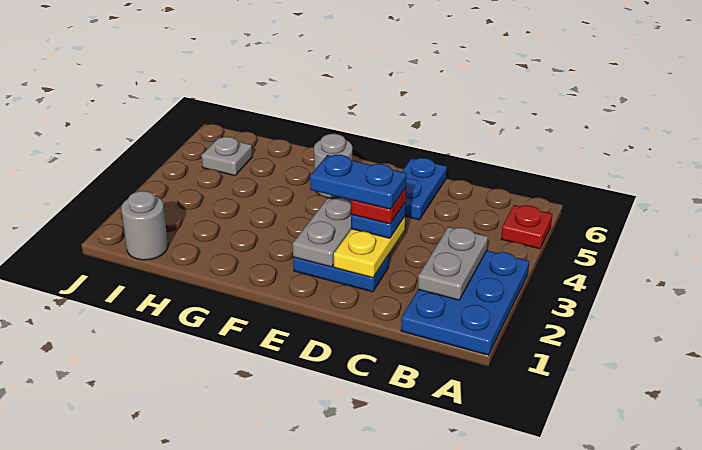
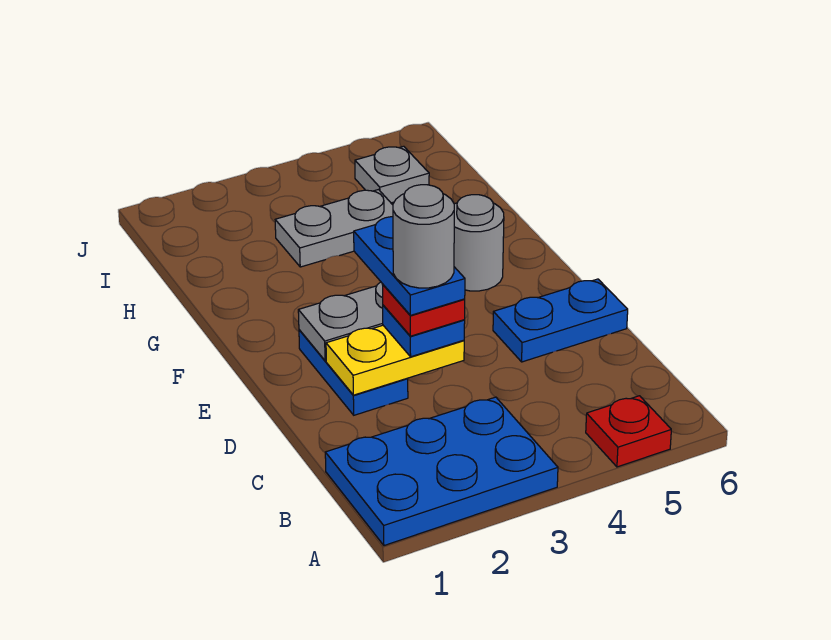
grey 1x2 plate [418,227,488,300] -> grey 1x2 plate moved to [275,190,393,267]
grey 1x1 round brick [121,191,168,260] -> grey 1x1 round brick moved to [393,185,454,288]

